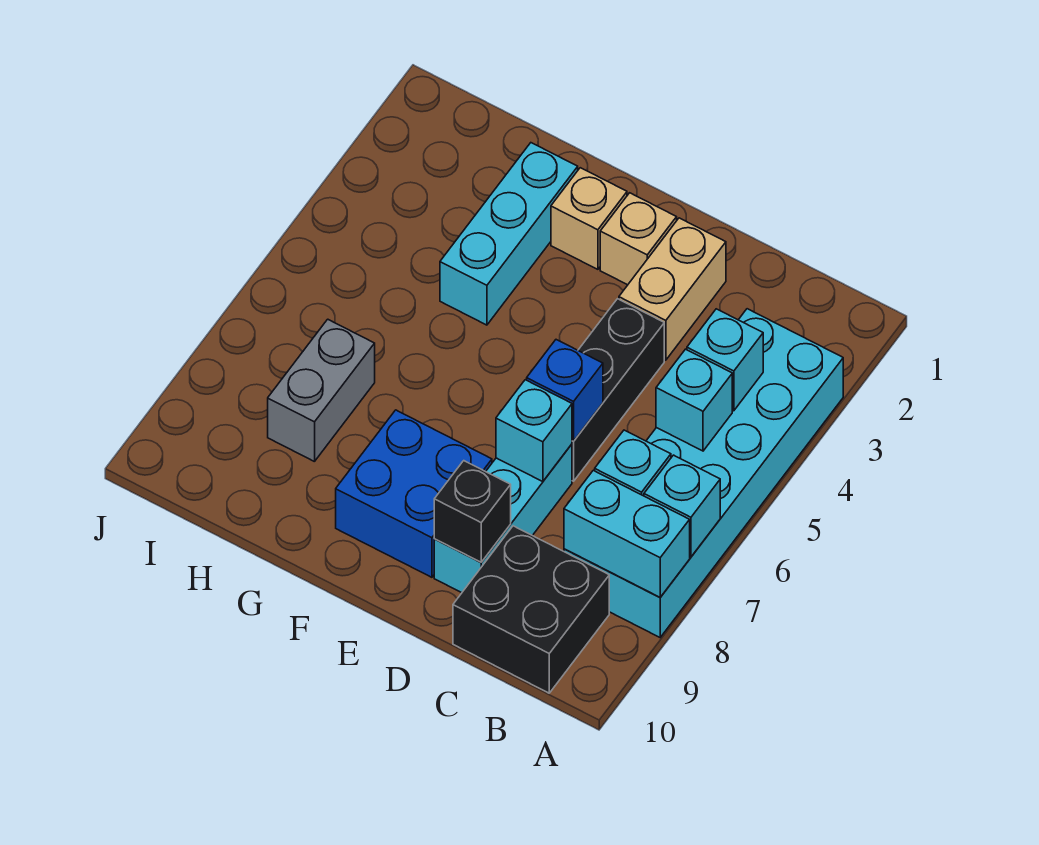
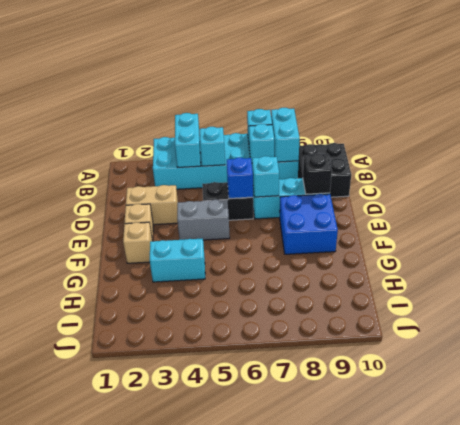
cyan 1x1 brick [687,309,763,411] -> cyan 1x2 brick [175,113,201,168]
black 1x3 brick [572,299,664,481] -> black 1x2 brick [202,182,253,220]
cyan 1x3 brick [440,143,578,325] -> cyan 1x2 brick [150,239,205,282]
grey 1x2 brick [268,319,375,462] -> grey 1x2 brick moved to [177,200,230,240]

